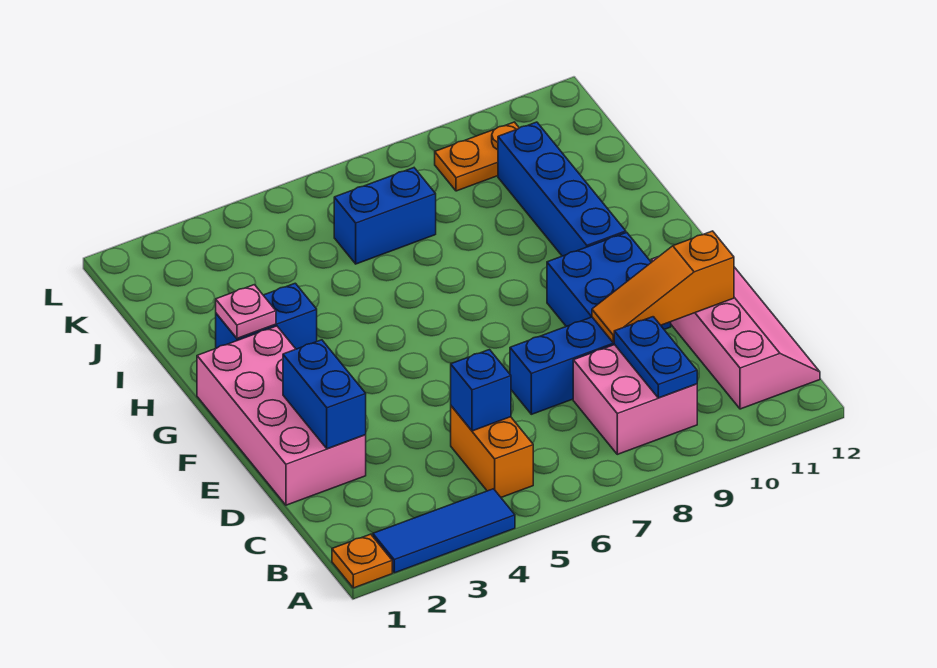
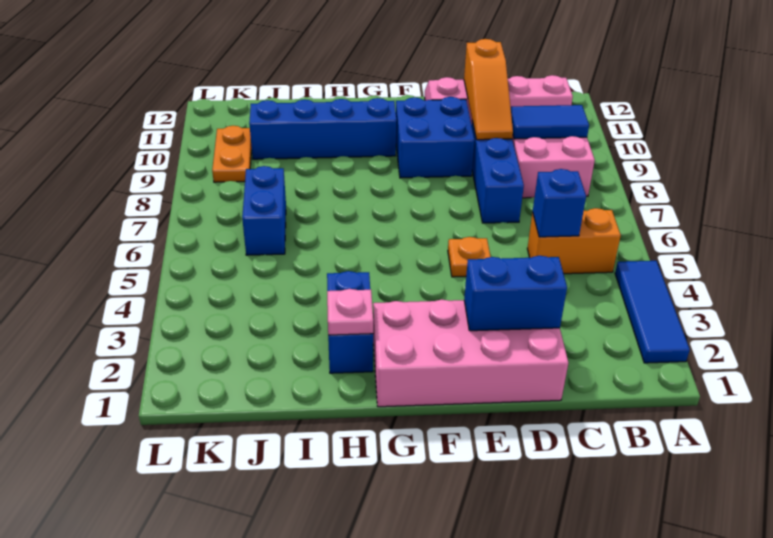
orange 1x1 plate [332,534,392,588] -> orange 1x1 plate moved to [448,237,491,277]
blue 1x2 plate [614,317,697,398] -> blue 1x2 tile [511,105,589,139]

